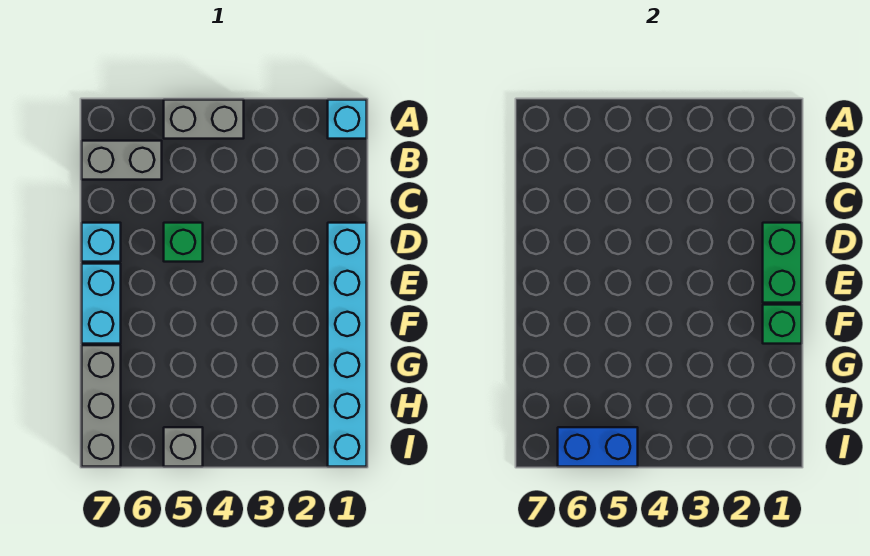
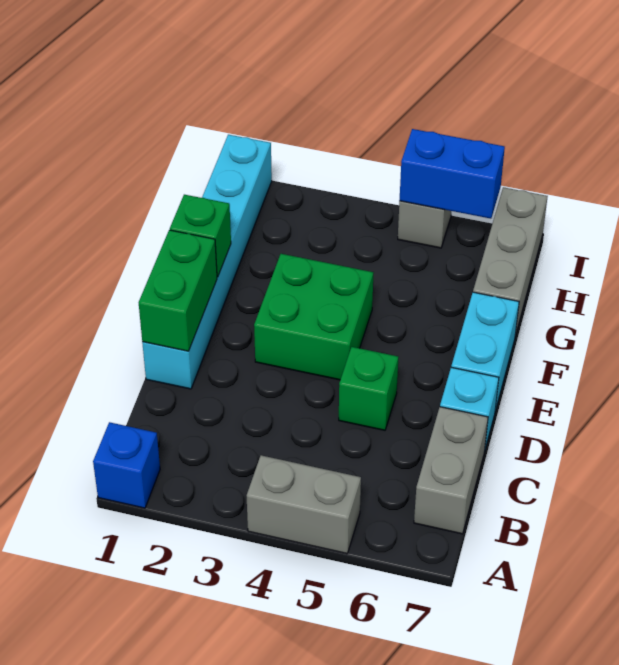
cyan 1x1 brick [328,100,367,139] -> blue 1x1 brick [93,422,160,508]
grey 1x2 brick [82,141,162,180] -> grey 1x2 brick turned to [414,407,488,534]
none -> green 2x2 brick [254,254,373,380]

